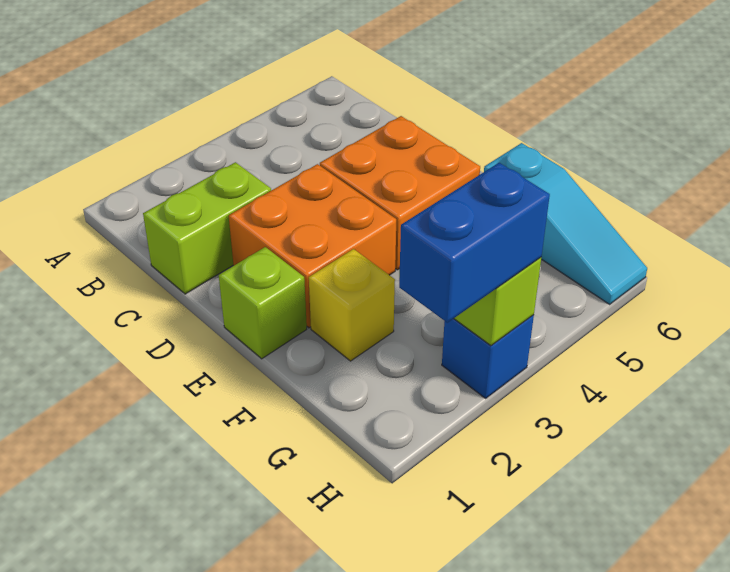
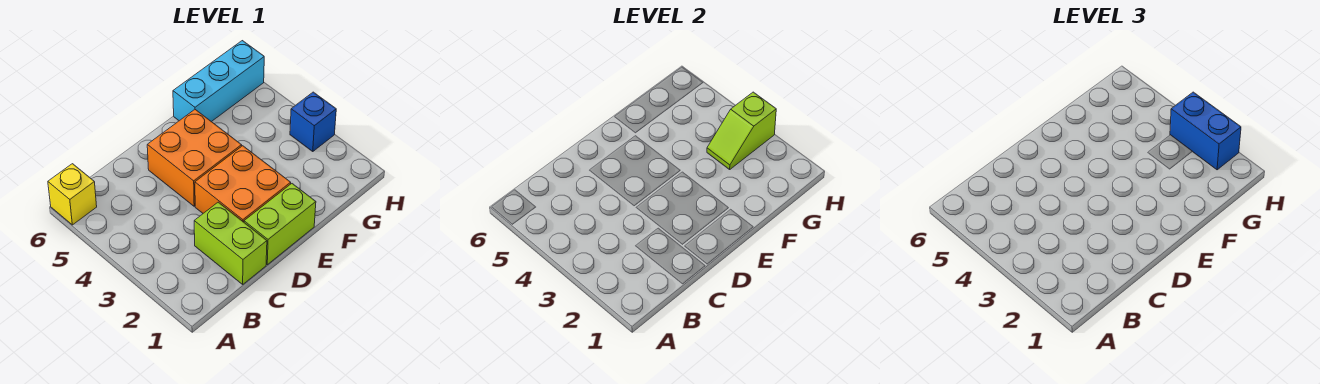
lime 1x1 brick [219,247,307,359] -> lime 1x2 brick [244,184,316,265]
yellow 1x1 brick [309,249,395,361] -> yellow 1x1 brick moved to [48,164,97,225]
cyan 1x3 slope [484,143,647,304] -> cyan 1x3 brick [173,41,264,122]

